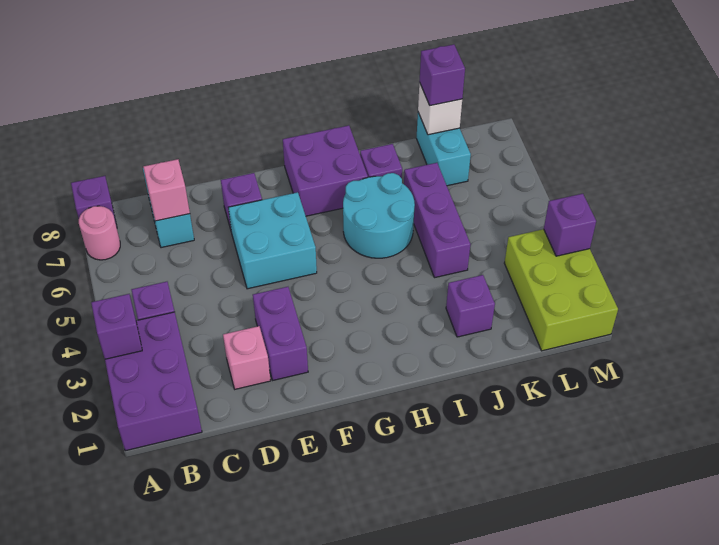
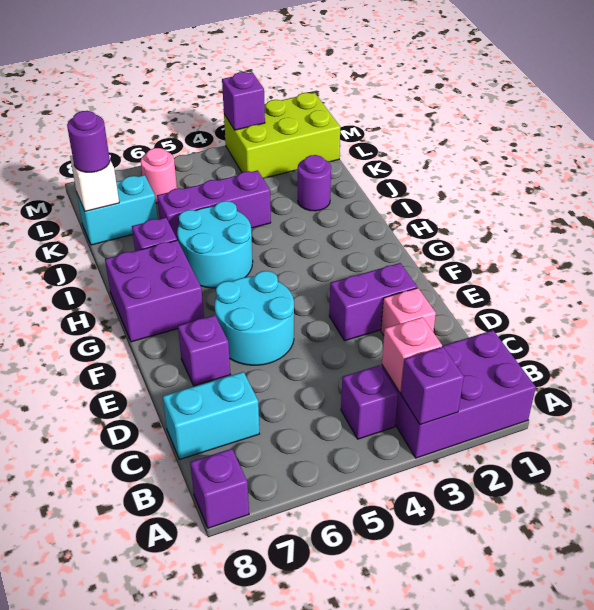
pink 1x1 round brick [79,206,120,260] -> pink 1x1 round brick moved to [141,148,177,203]
pink 1x1 brick [143,159,190,221] -> pink 1x1 brick moved to [382,317,442,393]
cyan 2x2 brick [228,192,317,289] -> cyan 2x2 round brick [215,271,294,365]
purple 1x1 brick [446,275,495,337] -> purple 1x1 round brick [298,155,331,211]
purple 1x1 brick [420,44,465,106] -> purple 1x1 round brick [67,111,110,172]

